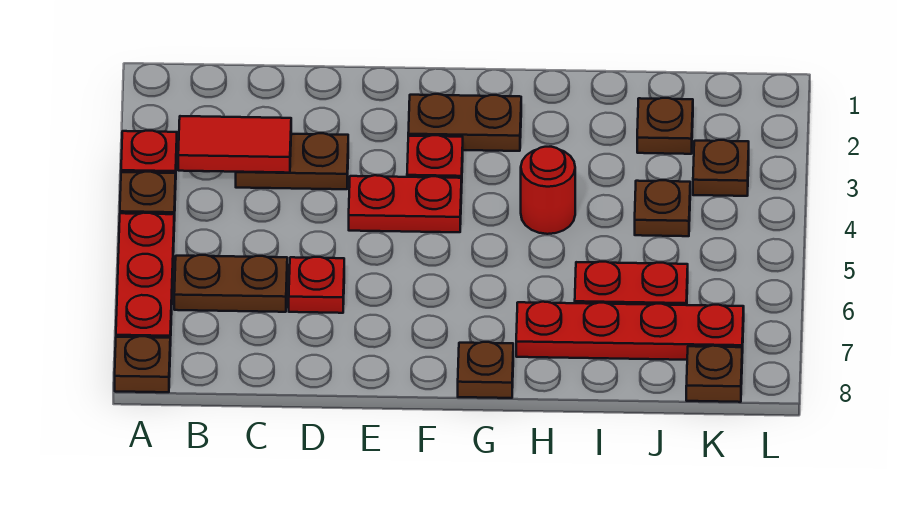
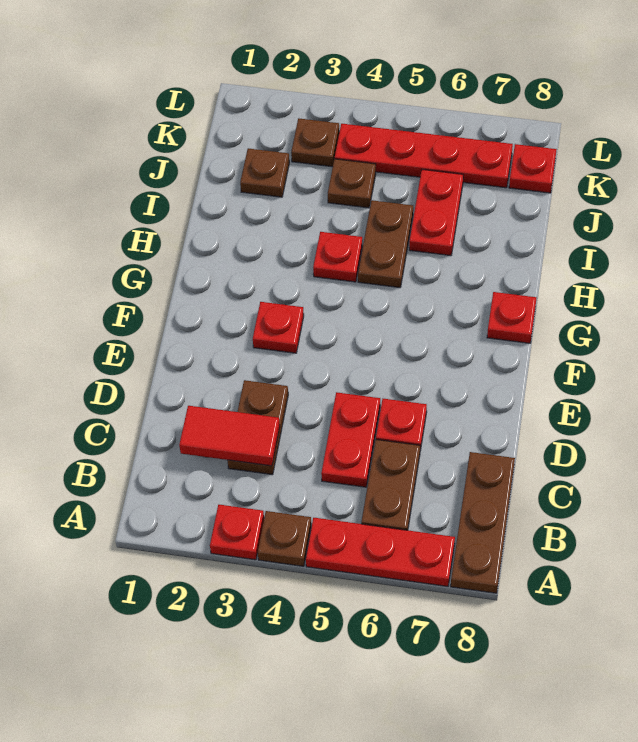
brown 1x1 plate [115,336,170,392] -> brown 1x3 plate [451,452,515,593]
red 1x2 tile [178,116,291,173] -> red 1x2 tile turned to [179,406,280,466]
red 1x2 plate [349,175,462,232] -> red 1x2 plate moved to [321,392,380,487]
brown 1x2 plate [408,94,521,151] -> brown 1x2 plate moved to [358,200,413,288]
brown 1x1 plate [458,342,513,398] -> red 1x1 plate [487,292,536,343]
red 1x1 round brick [521,147,575,234] -> red 1x1 plate [313,232,362,282]
red 1x4 plate [516,302,744,360] -> red 1x4 plate turned to [335,124,513,188]
brown 1x1 plate [686,346,742,402] -> red 1x1 plate [509,144,557,193]

